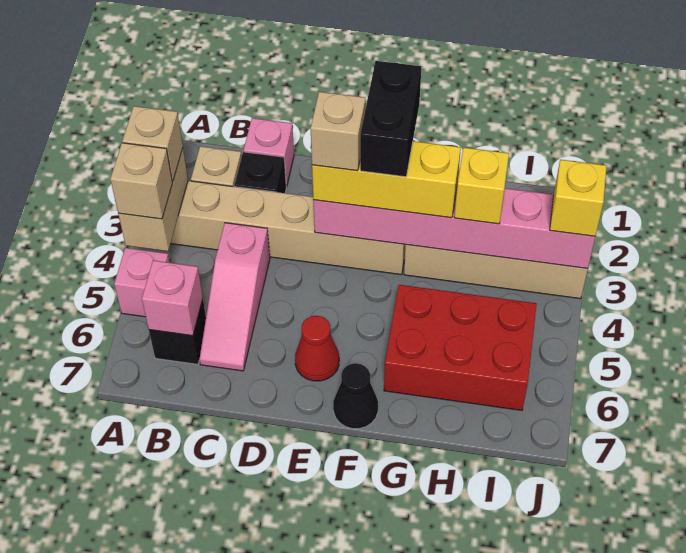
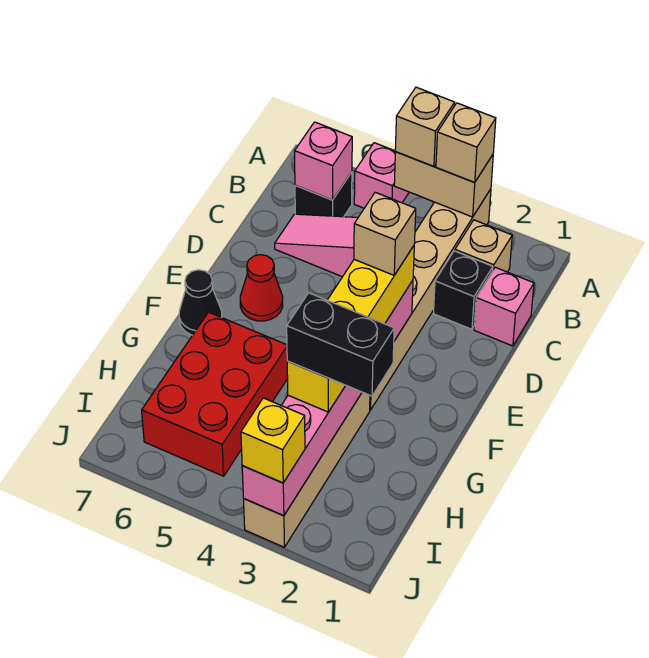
black 1x2 brick [360,61,421,177] -> black 1x2 brick moved to [287,293,394,396]

